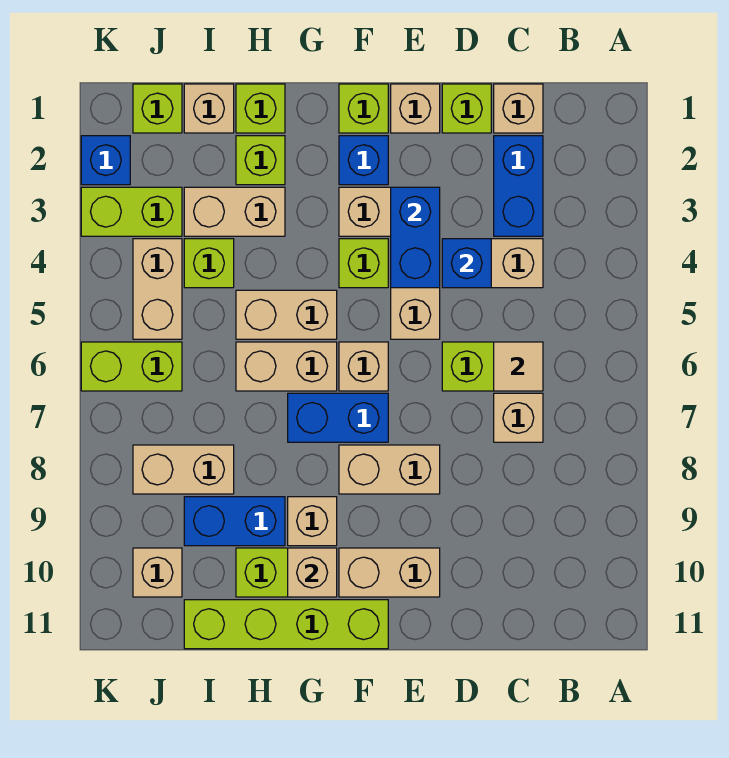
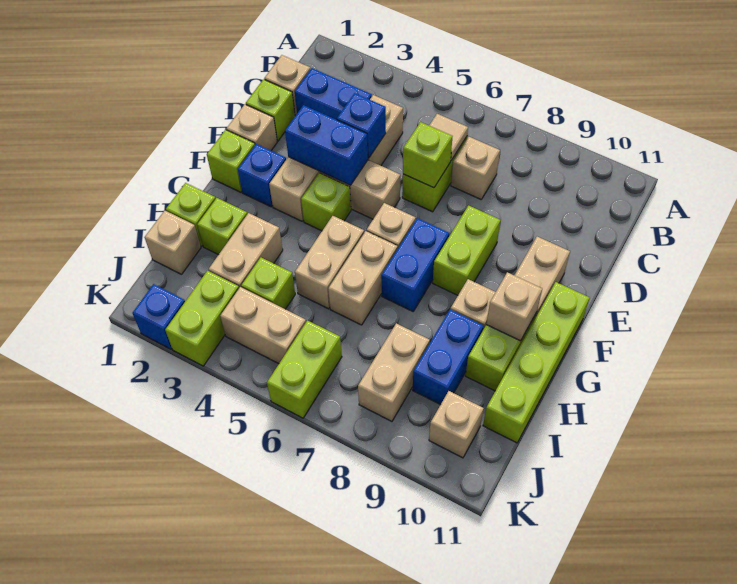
tan 1x2 brick [339,445,440,494] -> lime 1x2 brick [433,205,501,295]
lime 1x1 brick [133,84,182,133] -> lime 1x1 brick moved to [403,122,452,188]

